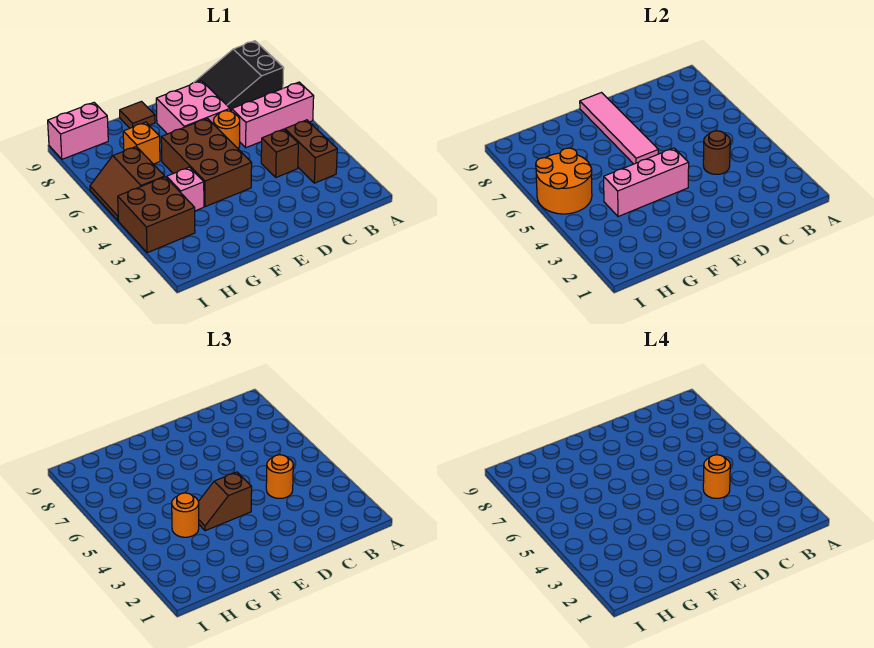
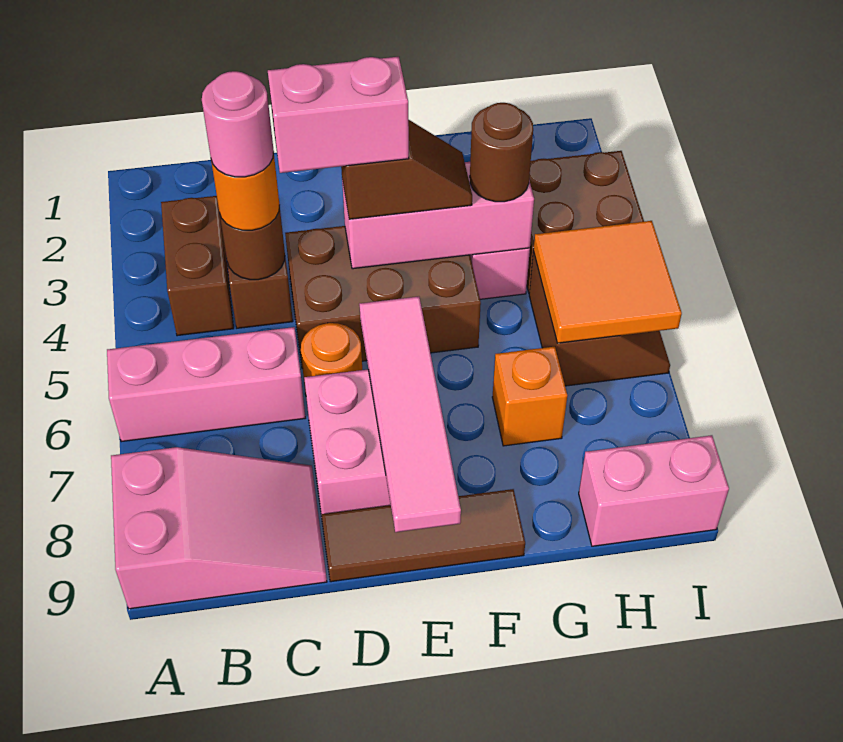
black 2x3 slope [195,41,284,112] -> pink 2x3 slope [111,447,327,609]
orange 1x1 round brick [703,455,730,498] -> pink 1x1 round brick [202,71,274,177]
none -> pink 1x2 brick [268,57,409,173]
brown 2x3 brick [161,118,252,207] -> brown 2x3 brick turned to [285,226,481,369]
brown 1x1 tile [120,102,155,128] -> brown 1x3 tile [321,489,525,582]
orange 1x1 round brick [172,493,199,537] -> brown 1x1 round brick [470,103,533,202]
orange 2x2 round brick [536,148,592,214] -> orange 2x2 tile [533,221,682,343]

